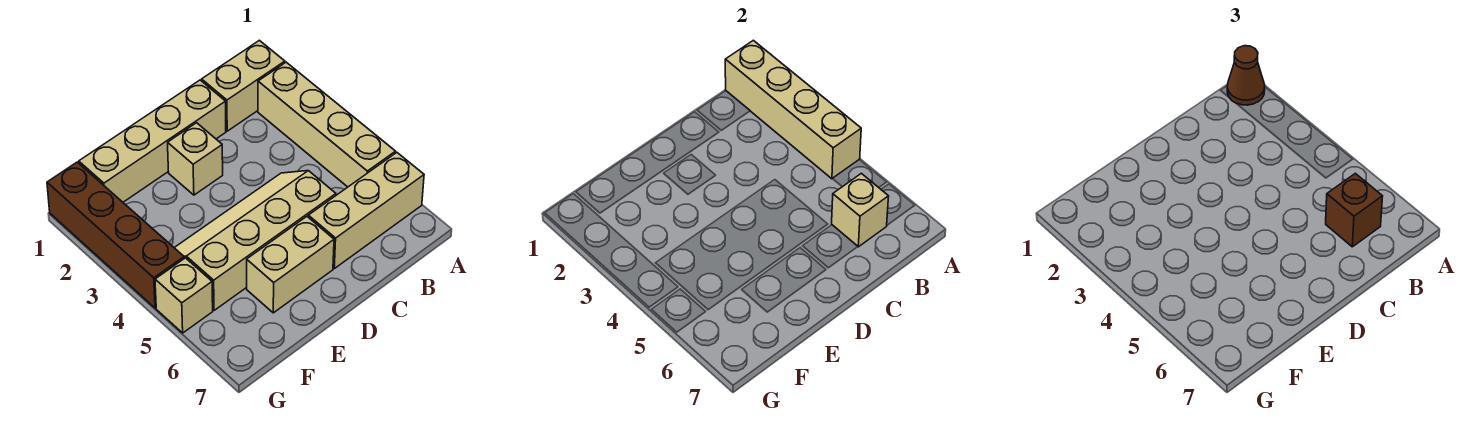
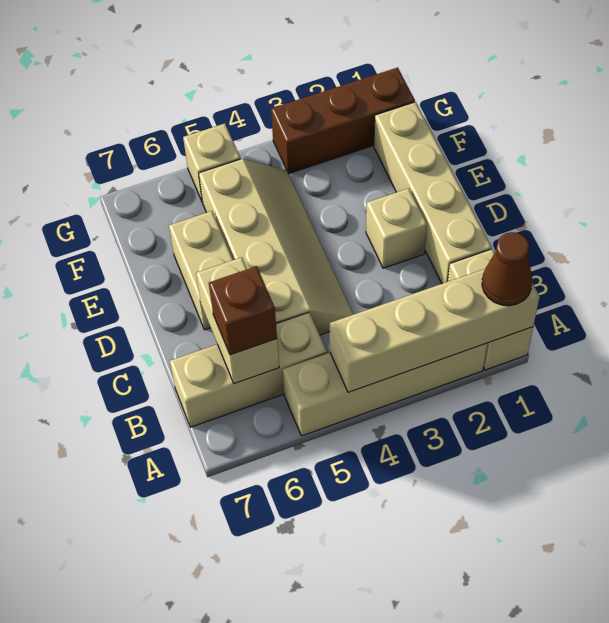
tan 1x3 brick [308,153,424,269] -> tan 1x3 brick turned to [170,313,327,427]
tan 1x1 brick [832,173,889,247] -> tan 1x2 brick [196,257,279,384]
brown 1x4 brick [47,162,184,308] -> brown 1x3 brick [271,68,415,174]

